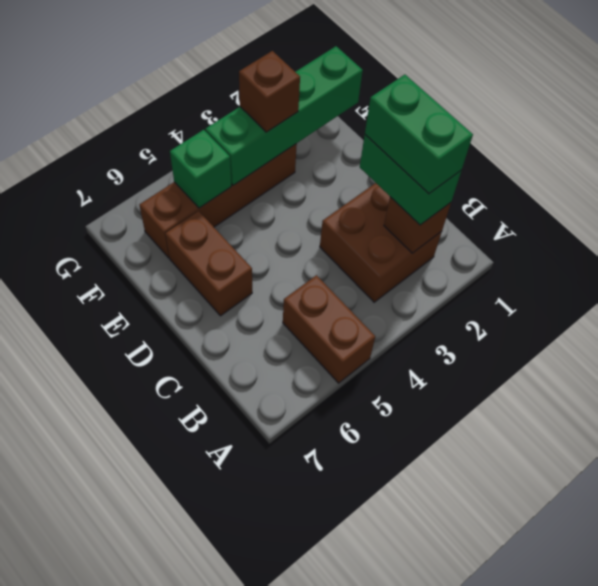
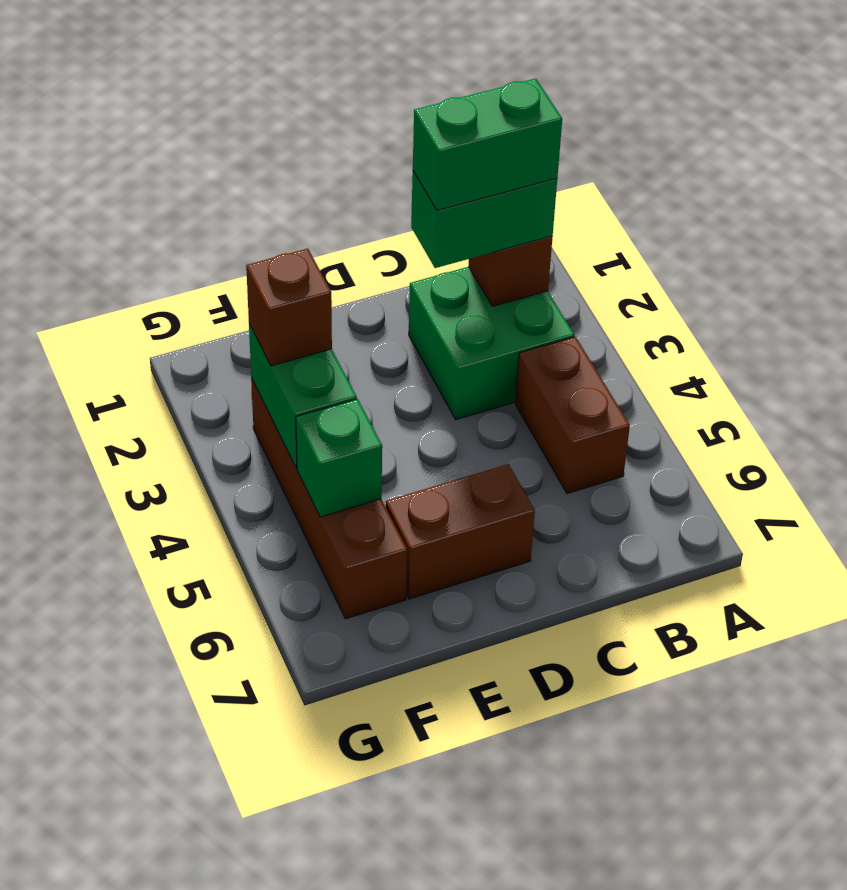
brown 1x2 brick [283,275,375,383] -> brown 1x2 brick turned to [516,337,630,493]
brown 2x2 brick [320,183,442,302] -> green 2x2 brick [409,267,574,420]
green 1x4 brick [205,46,363,185] -> green 1x2 brick [249,324,357,468]

